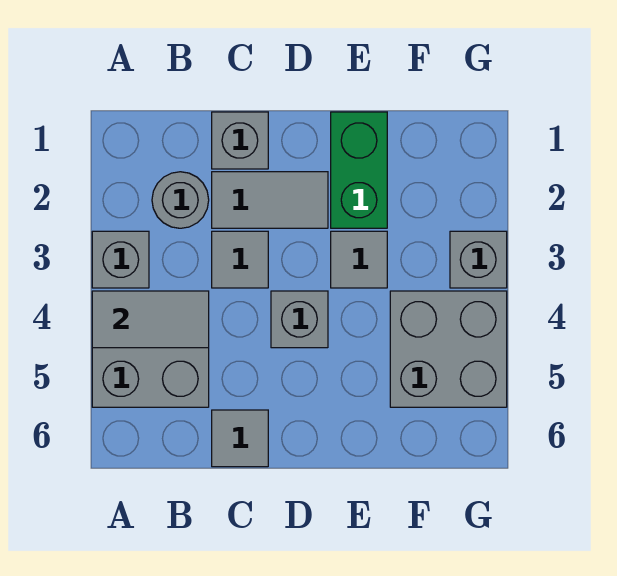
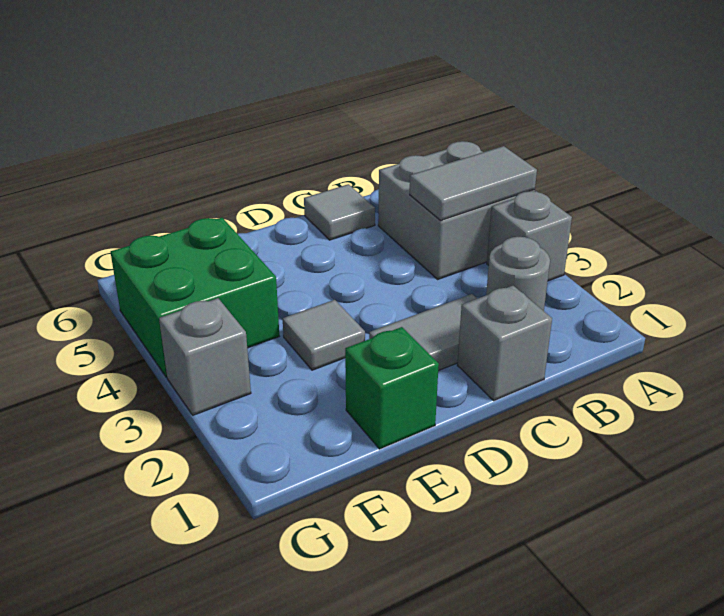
grey 1x1 tile [212,231,268,288] -> none
grey 1x1 brick [271,291,328,348] -> none
green 1x2 brick [331,112,387,228] -> green 1x1 brick [345,327,439,449]
grey 2x2 brick [390,291,507,407] -> green 2x2 brick [111,218,279,377]

